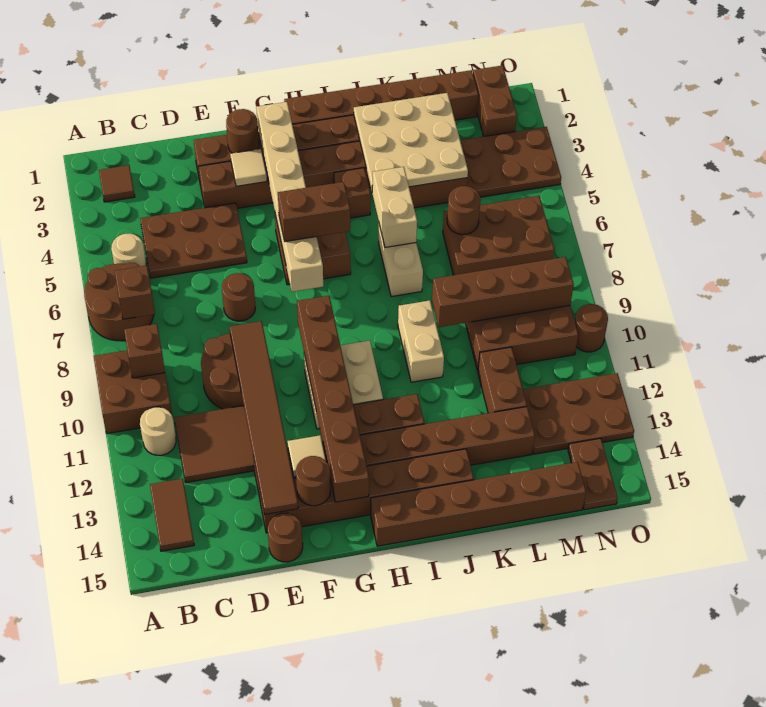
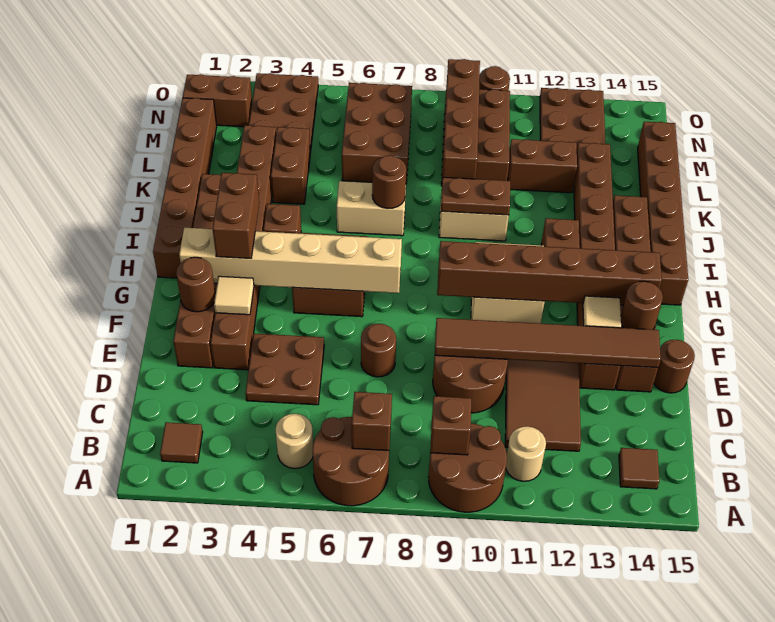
brown 2x2 brick [94,350,172,434] -> brown 2x2 round brick [429,423,507,512]
brown 1x2 tile [150,479,194,551] -> brown 1x1 tile [619,448,659,489]
brown 2x3 plate [140,203,247,278] -> brown 2x2 plate [245,333,324,405]
brown 1x2 brick [278,182,350,242] -> brown 1x2 brick moved to [213,173,259,258]
tan 3x3 plate [354,93,468,190] -> none
tan 1x2 brick [372,167,417,247] -> none
brown 1x1 round brick [447,186,480,235] -> brown 1x1 round brick moved to [372,156,406,209]
brown 1x2 plate [568,438,618,510] -> brown 1x2 plate moved to [441,177,510,215]

